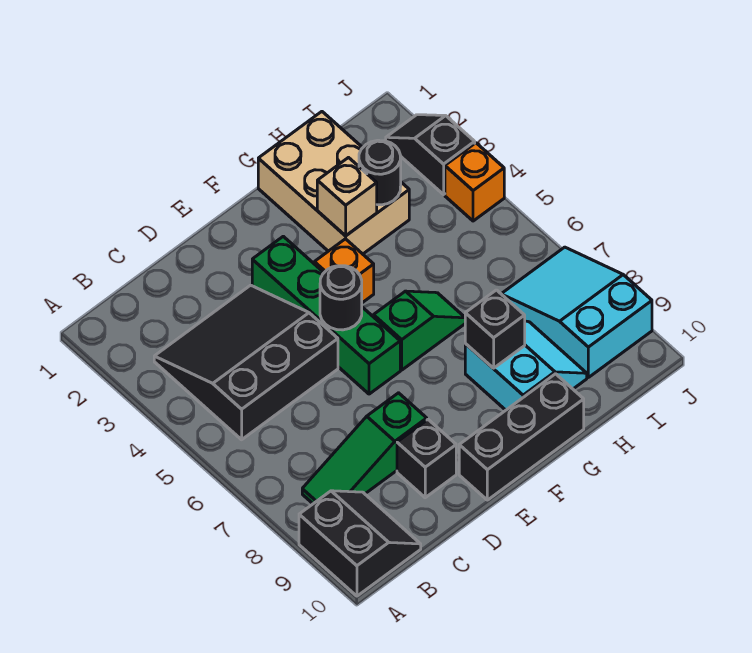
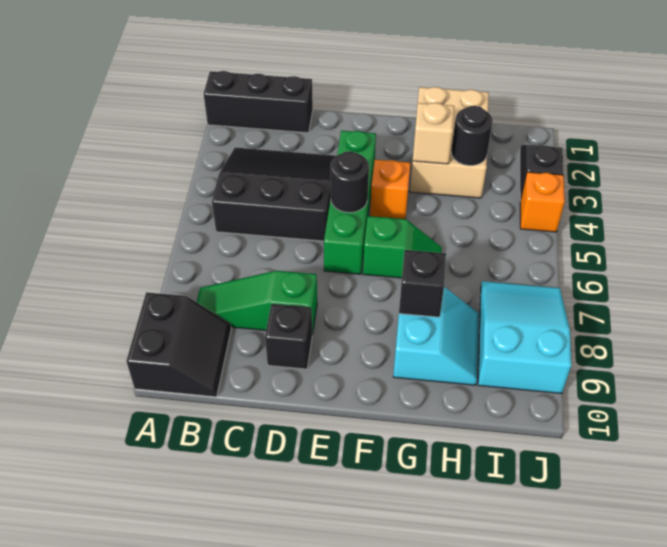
black 1x3 brick [459,374,584,500] -> black 1x3 brick moved to [204,71,313,133]

